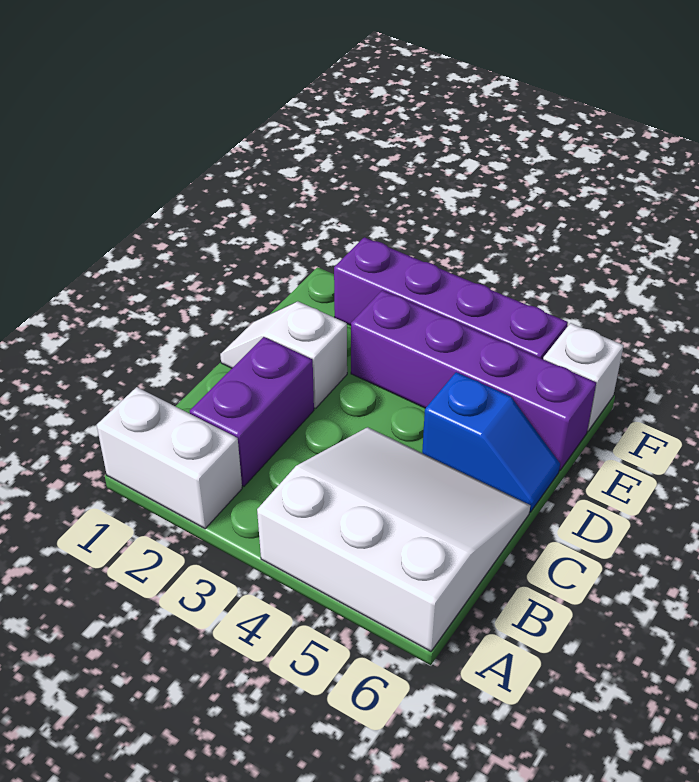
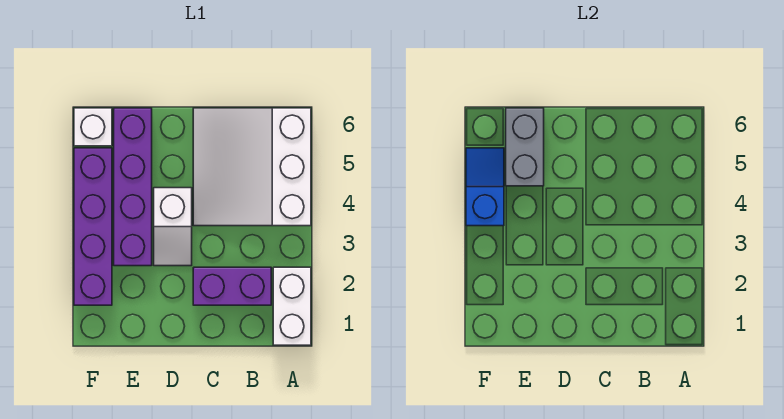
white 1x2 slope [220,302,347,408] -> white 1x2 slope moved to [154,188,192,266]
blue 1x2 slope [422,372,560,512] -> blue 1x2 slope moved to [466,148,504,226]
none -> grey 1x2 brick [506,108,544,186]

